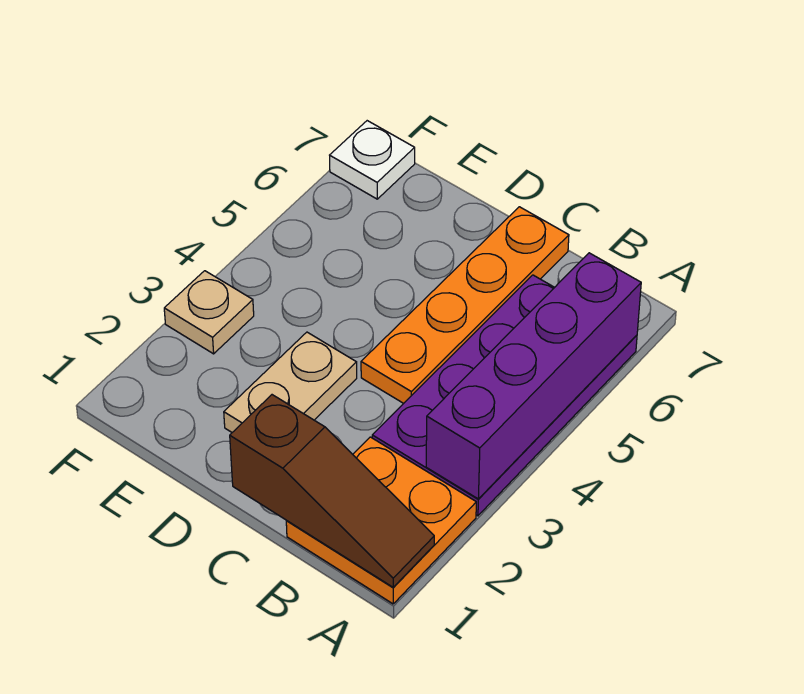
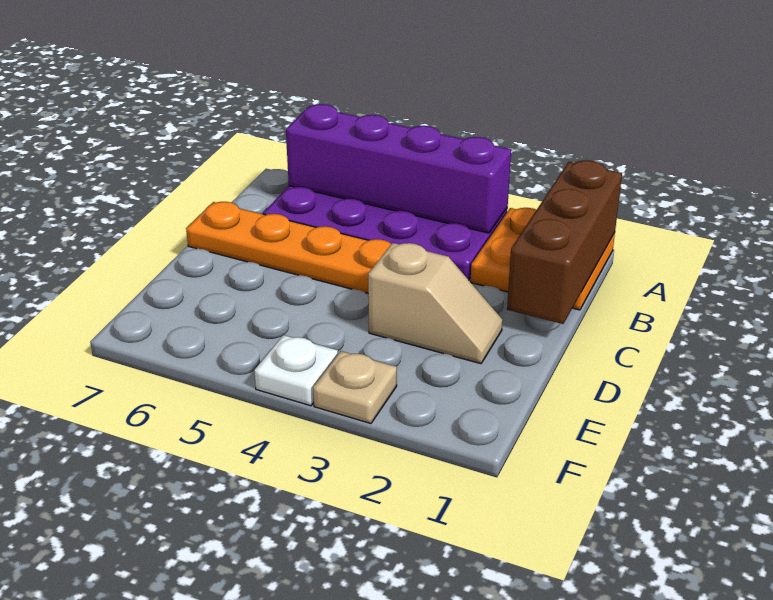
brown 1x3 slope [230,395,434,587] -> brown 1x3 brick [507,160,622,324]
tan 1x2 plate [224,332,357,432] -> tan 1x2 slope [368,243,503,364]
white 1x1 plate [330,121,415,199] -> white 1x1 plate moved to [254,335,338,406]

